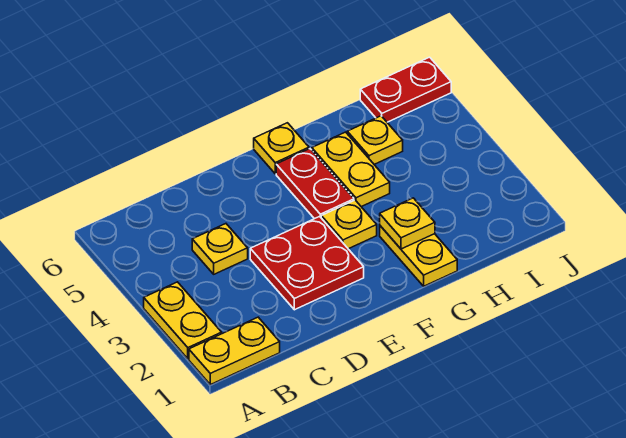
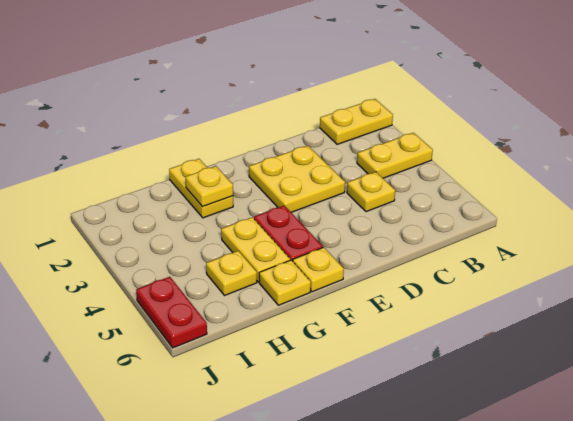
yellow 1x2 plate [144,282,222,359] -> yellow 1x2 plate turned to [357,133,433,178]
red 2x2 plate [250,216,364,310] -> yellow 2x2 plate [249,146,345,212]
yellow 1x1 plate [321,200,377,249] -> yellow 1x1 plate moved to [259,260,311,305]
red 1x2 plate [360,57,451,122] -> red 1x2 plate turned to [136,277,207,348]

